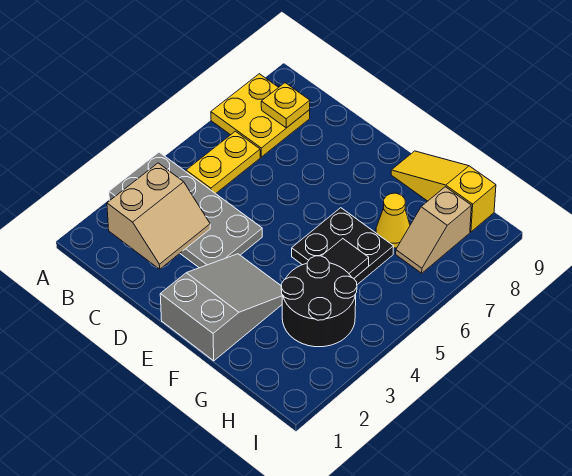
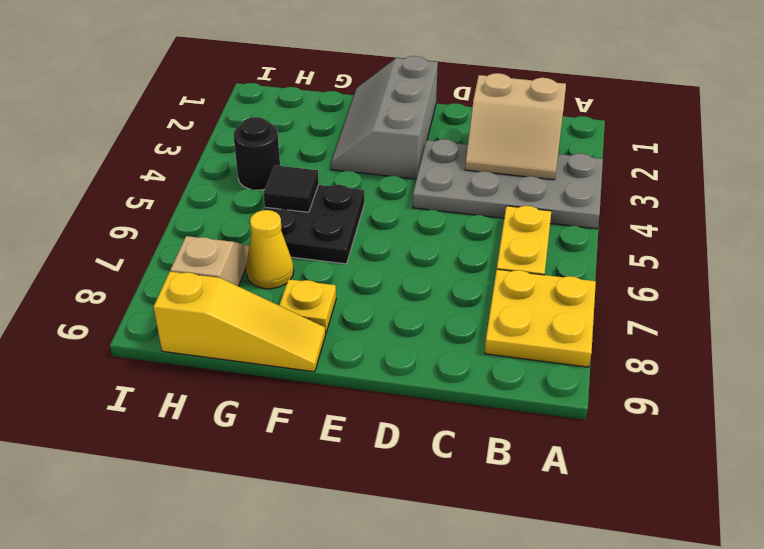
tan 2x2 slope [107,163,210,269] -> tan 2x2 slope turned to [465,73,566,180]
yellow 1x1 plate [261,83,310,128] -> yellow 1x1 plate moved to [279,279,336,332]
grey 2x3 slope [160,254,282,361] -> grey 2x3 slope turned to [331,56,438,179]
black 2x2 round brick [281,256,357,347] -> black 1x1 round brick [233,117,280,190]

